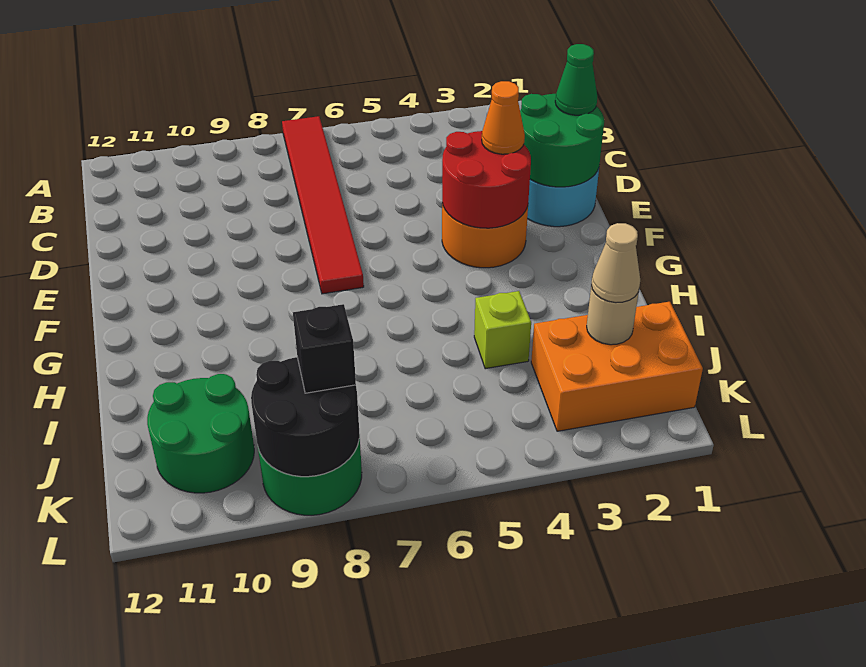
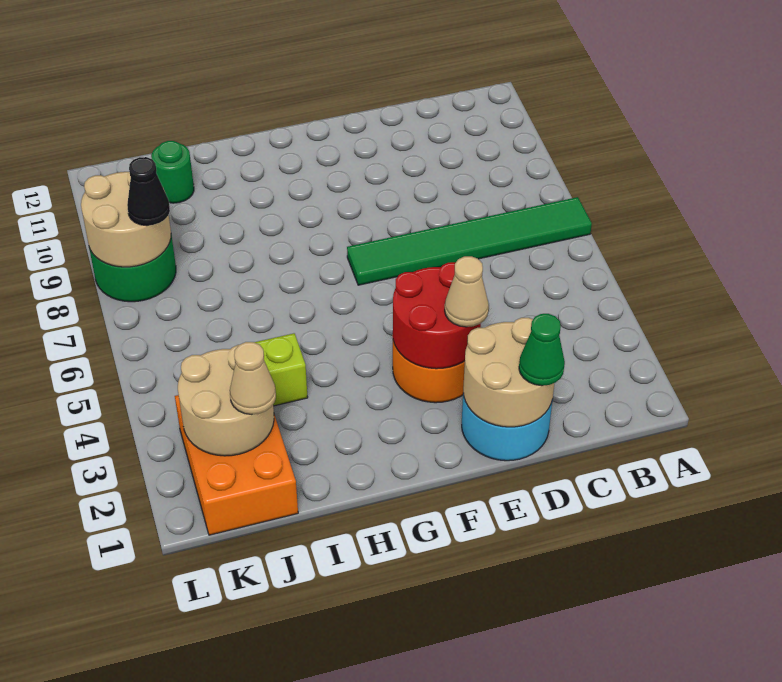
red 1x6 tile [282,116,364,294] -> green 1x6 tile [347,197,592,285]
green 2x2 round brick [520,94,604,187] -> tan 2x2 round brick [463,318,554,427]
orange 1x1 cone [482,81,525,154] -> tan 1x1 cone [445,256,489,327]
tan 1x1 round brick [587,286,639,345] -> tan 2x2 round brick [178,345,274,456]
green 2x2 round brick [147,374,254,493] -> green 1x1 round brick [151,141,194,203]
black 2x2 round brick [251,357,359,477] -> tan 2x2 round brick [81,172,171,267]
black 1x1 brick [293,304,356,393] -> black 1x1 cone [127,157,170,226]

